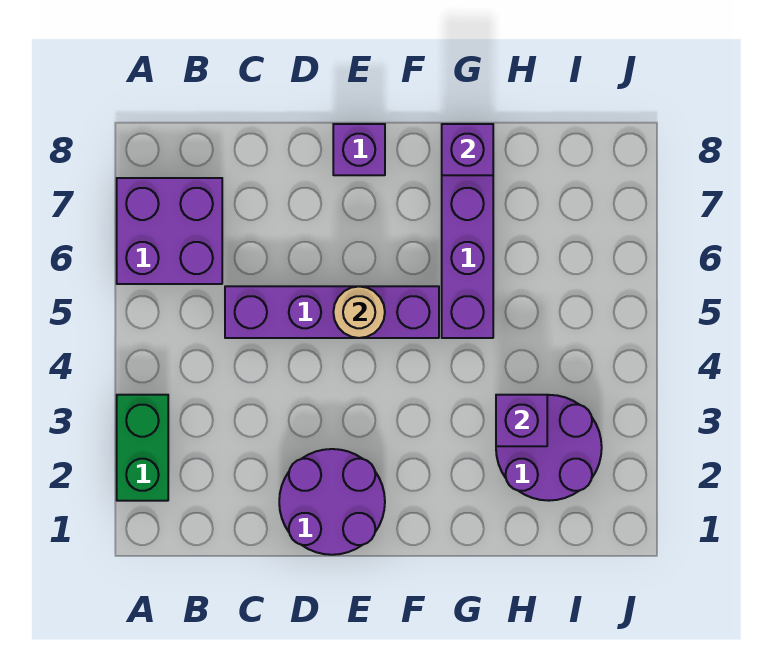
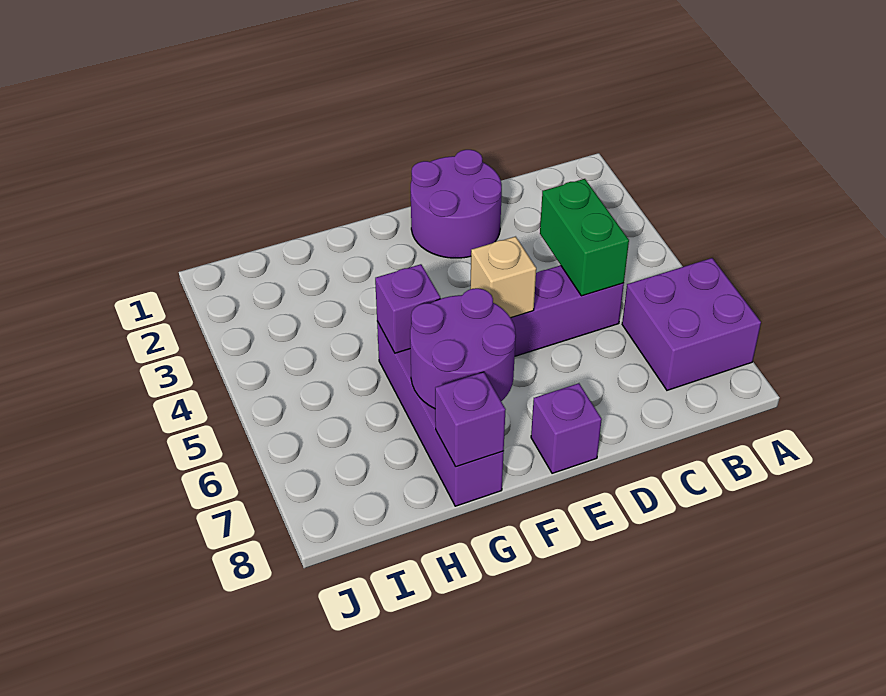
green 1x2 brick [117,395,168,501] -> green 1x2 brick moved to [540,179,629,296]
tan 1x1 round brick [333,286,385,338] -> tan 1x1 brick [470,236,536,318]
purple 2x2 round brick [496,395,602,501] -> purple 2x2 round brick moved to [410,288,516,409]
purple 1x1 brick [496,395,547,446] -> purple 1x1 brick moved to [375,264,440,353]

